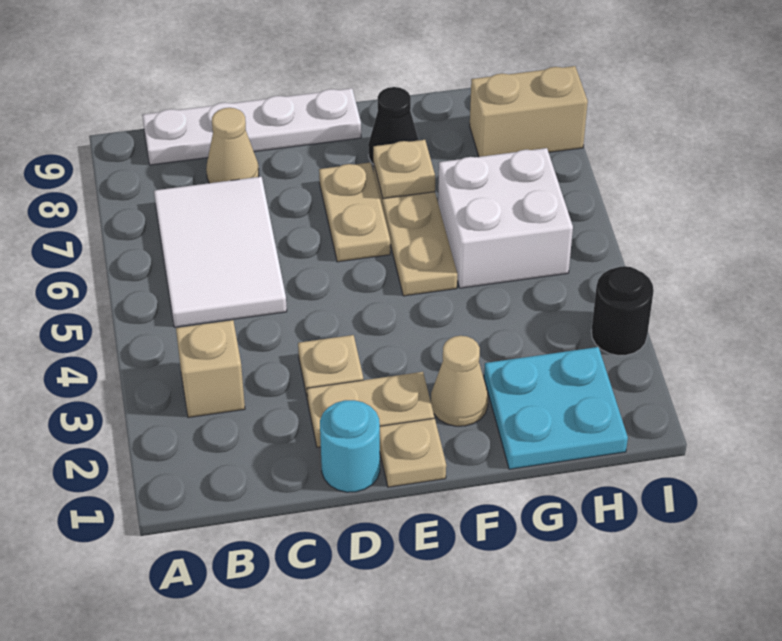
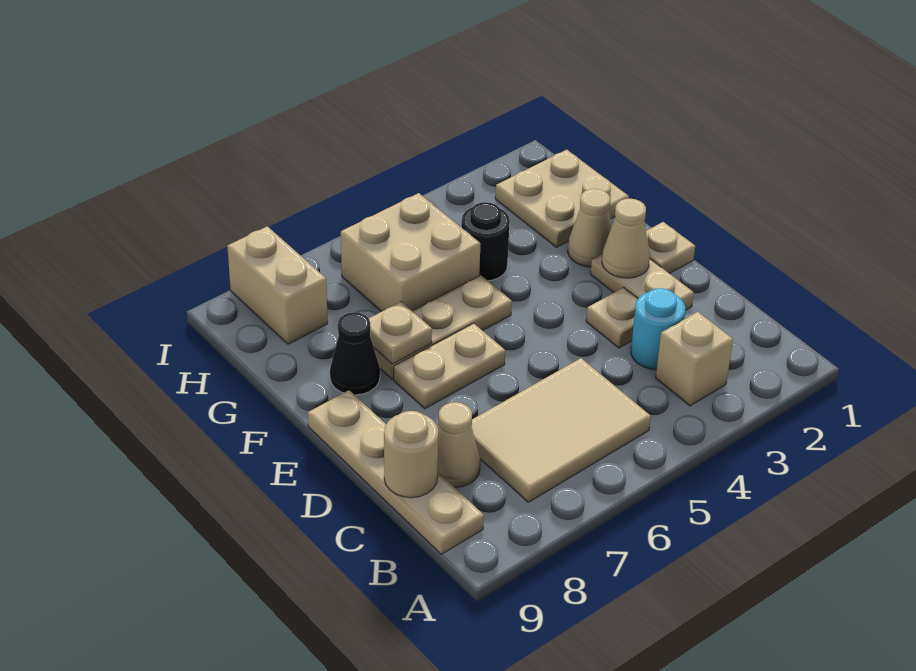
white 2x3 tile [154,177,287,327] -> tan 2x3 tile [471,358,651,502]
white 1x4 plate [142,88,361,165] -> tan 1x4 plate [308,390,484,554]
none -> tan 1x1 round brick [384,411,438,498]
cyan 1x1 round brick [320,400,380,492] -> cyan 1x1 round brick moved to [631,288,685,370]
none -> tan 1x1 cone [602,199,650,278]
cyan 2x2 plate [484,347,628,469] -> tan 2x2 plate [495,150,629,247]
white 2x2 brick [438,148,573,288] -> tan 2x2 brick [341,193,480,312]
black 1x1 round brick [591,266,654,355] -> black 1x1 round brick moved to [462,202,510,281]

